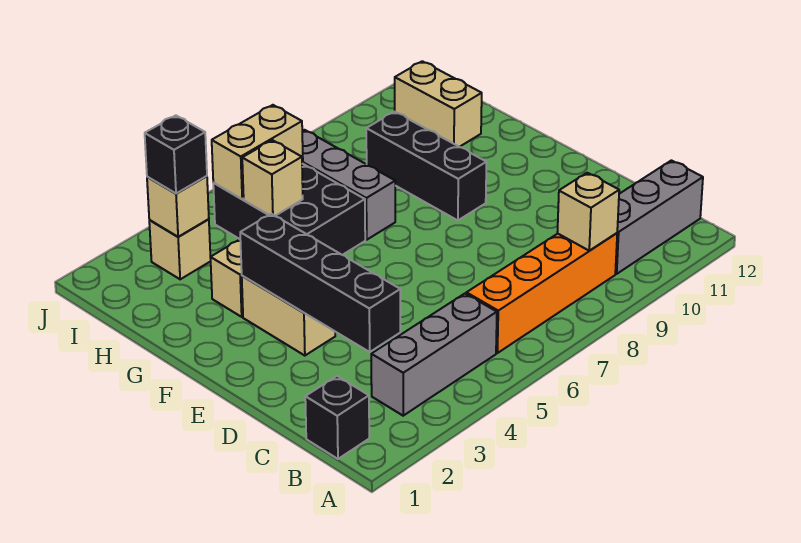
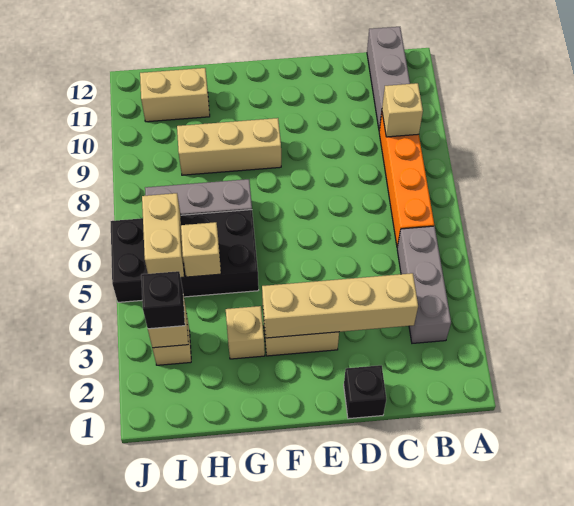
black 1x1 brick [305,376,369,459] -> black 1x1 brick moved to [344,365,386,419]
black 1x4 brick [240,214,400,352] -> tan 1x4 brick [262,273,418,338]
black 1x3 brick [366,112,486,220] -> tan 1x3 brick [177,118,281,175]
black 2x3 brick [213,164,365,255] -> black 2x4 brick [111,210,259,302]

